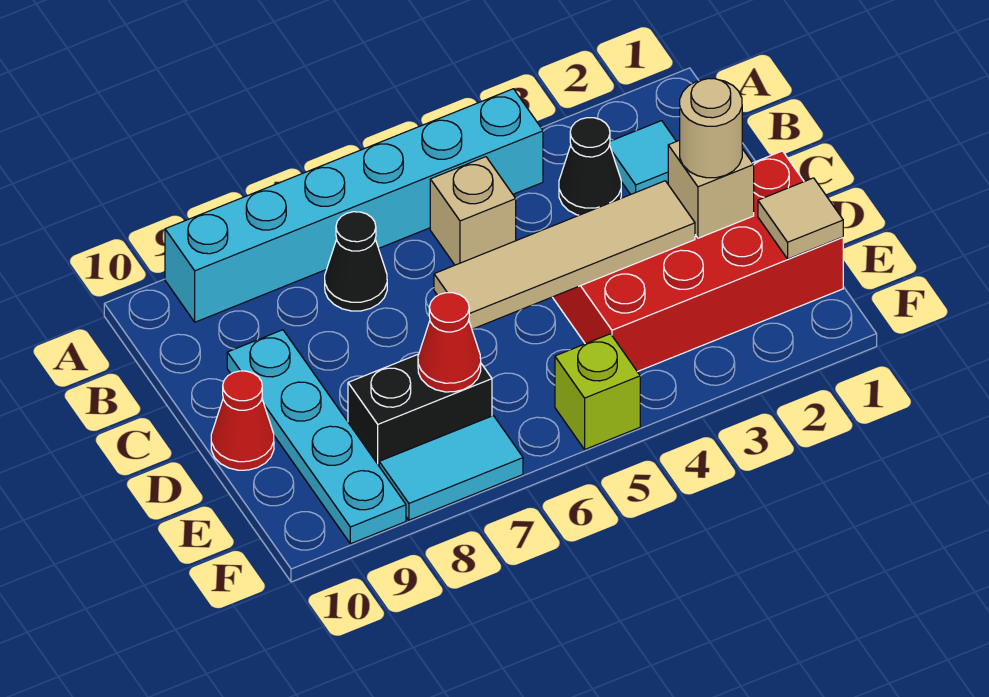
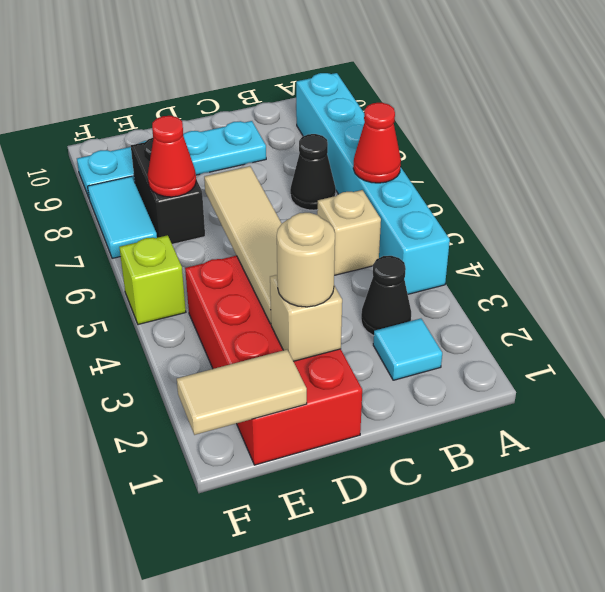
red 1x1 cone [211,371,274,470] -> red 1x1 cone moved to [353,103,401,183]
tan 1x1 tile [758,178,843,259] -> tan 1x2 tile [177,350,307,435]

